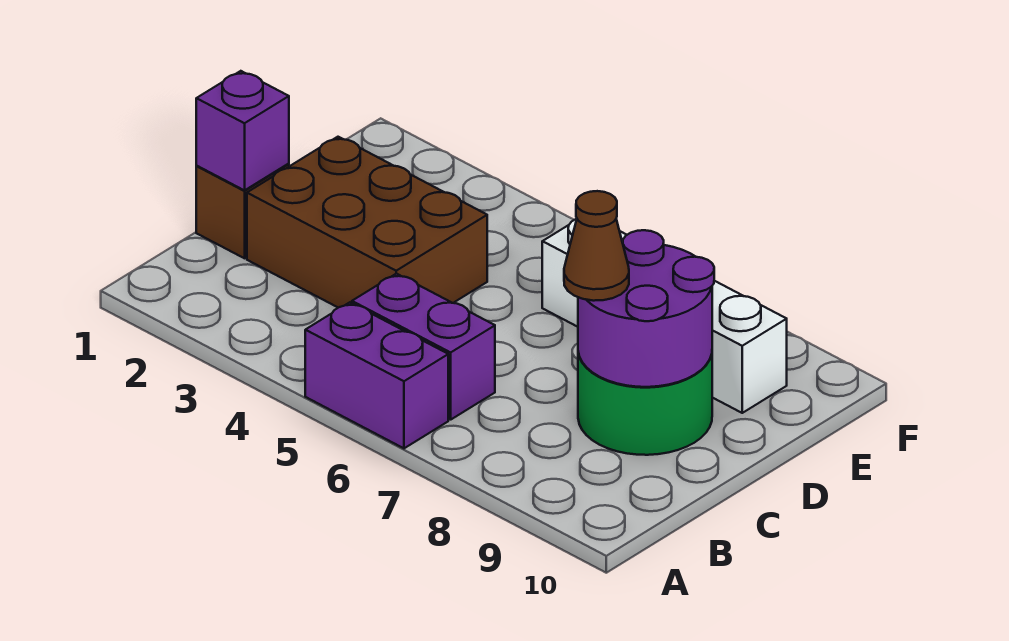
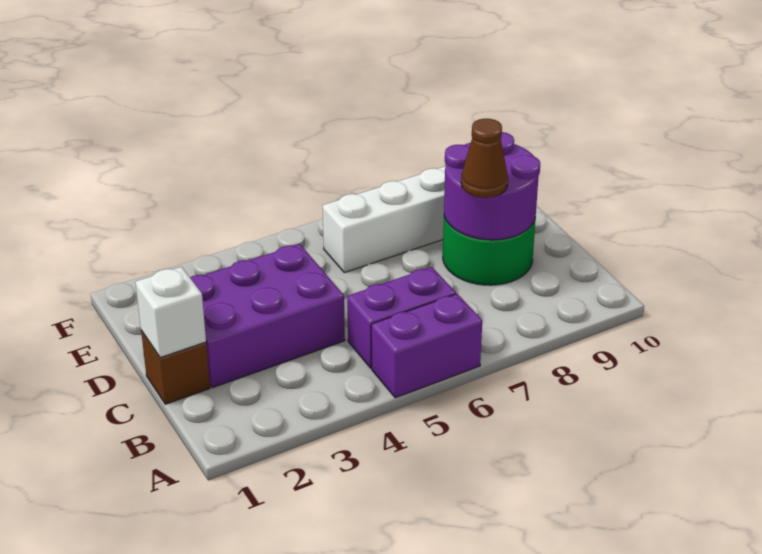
purple 1x1 brick [196,71,289,190] -> white 1x1 brick [135,267,206,357]
brown 2x3 brick [247,137,487,308] -> purple 2x3 brick [190,244,345,388]

